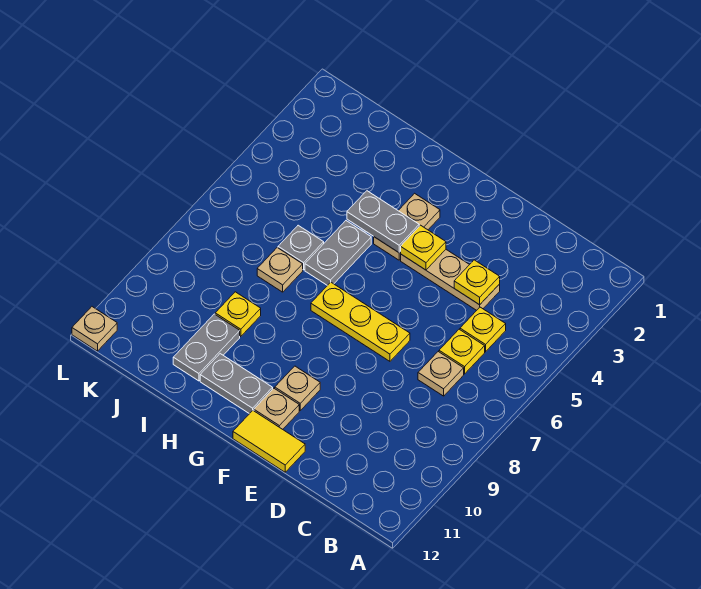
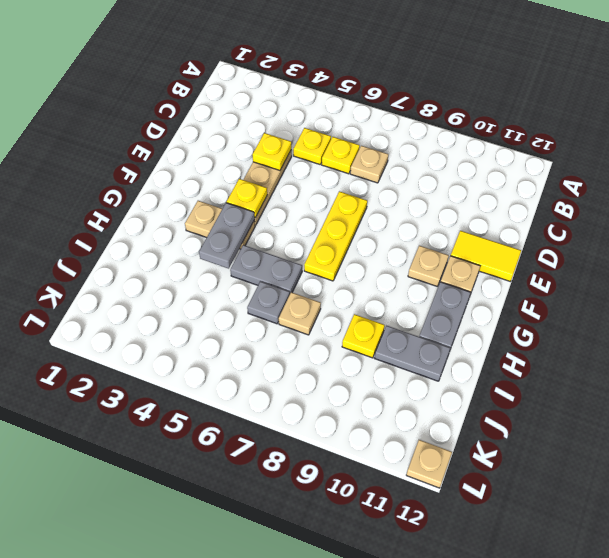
yellow 1x2 tile [233,411,305,472] -> yellow 1x2 tile turned to [451,231,521,282]

